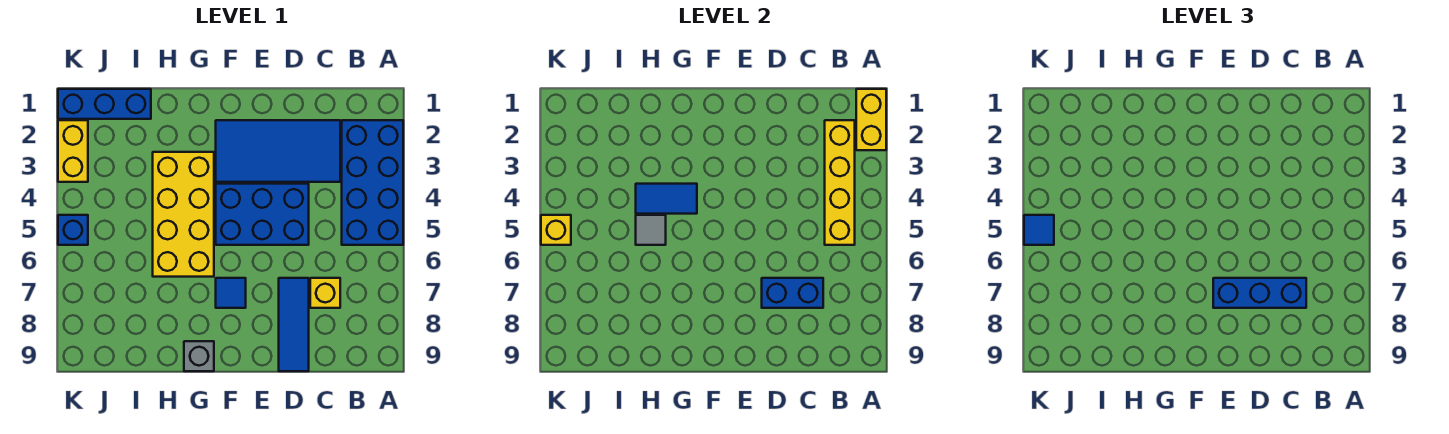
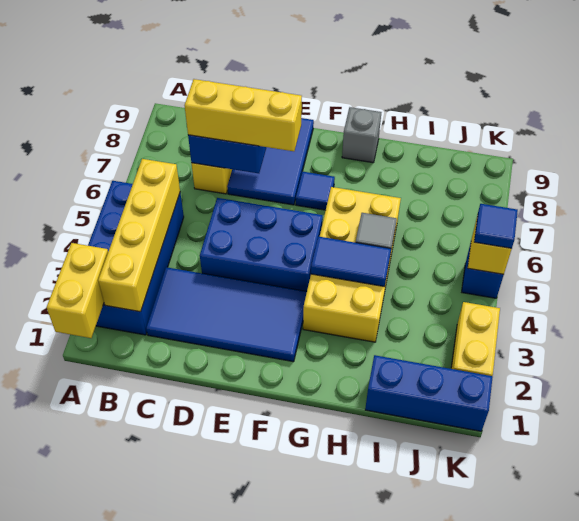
blue 1x3 brick [1213,278,1306,308] -> yellow 1x3 brick [185,79,302,151]
blue 1x3 tile [279,278,309,371] -> blue 2x3 tile [227,118,314,205]

